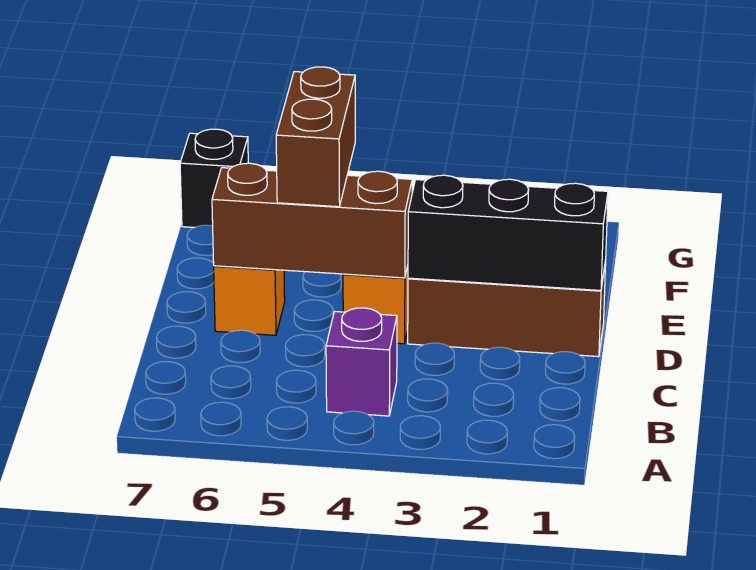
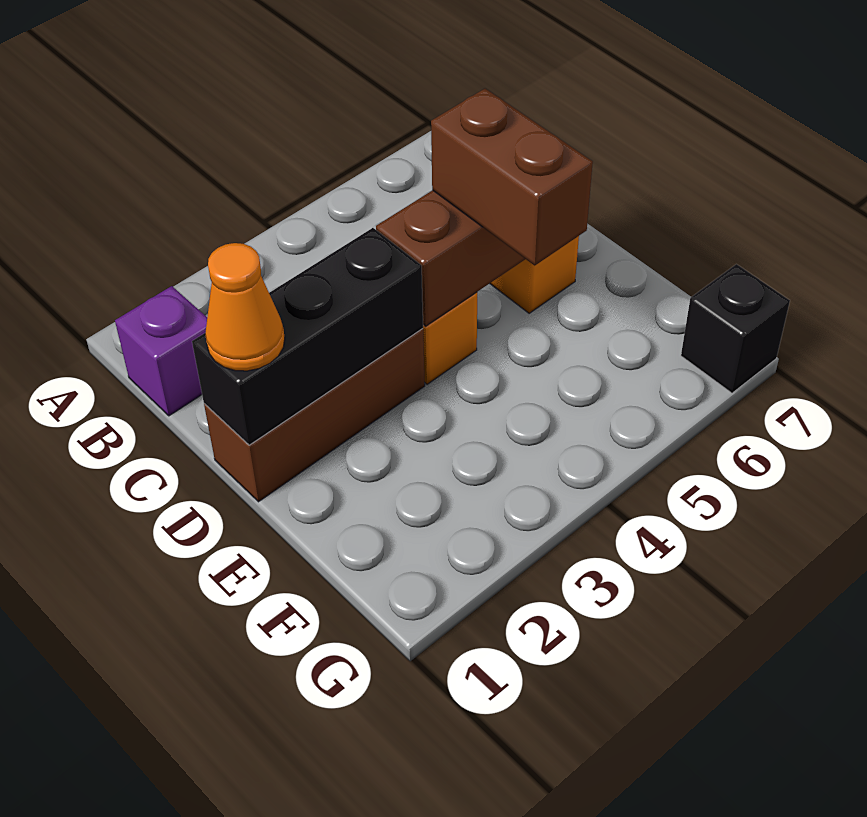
purple 1x1 brick [326,308,397,416] -> purple 1x1 brick moved to [115,286,207,416]
none -> orange 1x1 cone [205,243,285,371]

